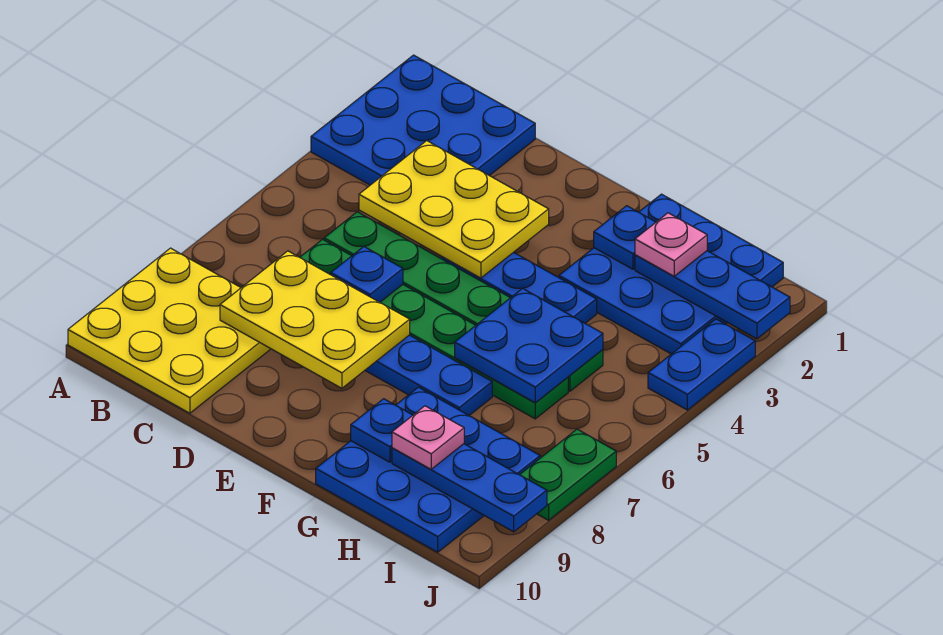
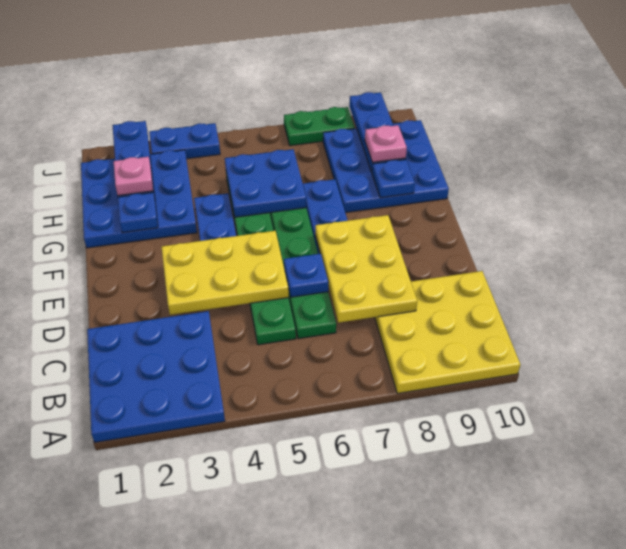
yellow 2x3 plate [359,141,549,278] -> yellow 2x3 plate turned to [161,231,289,315]

